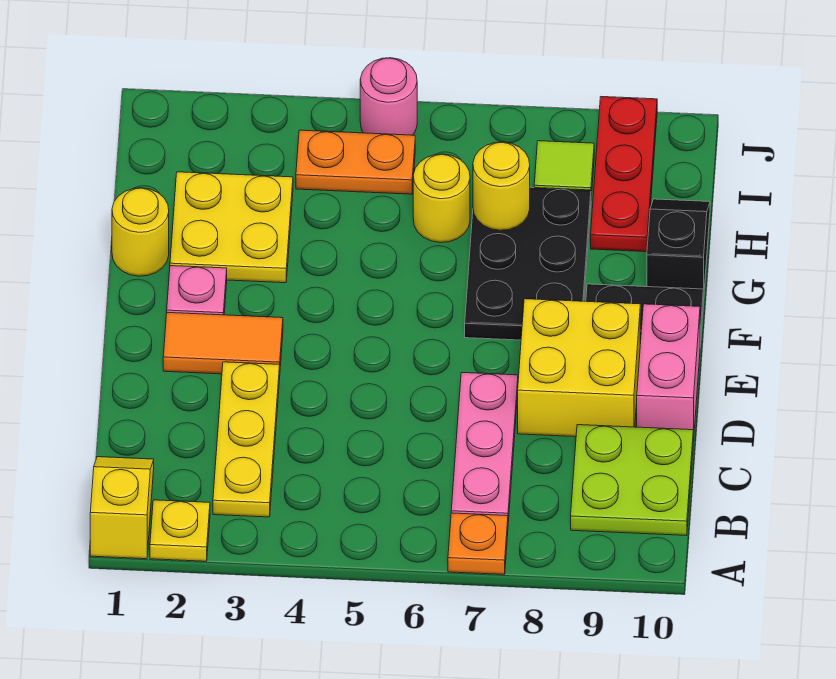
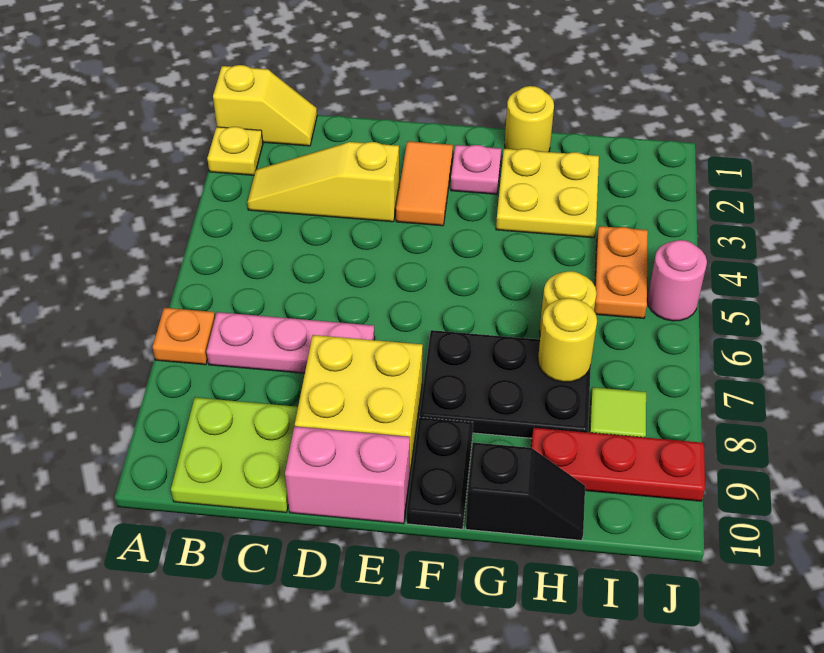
yellow 1x3 plate [213,362,280,517] -> yellow 1x3 slope [247,142,399,222]

